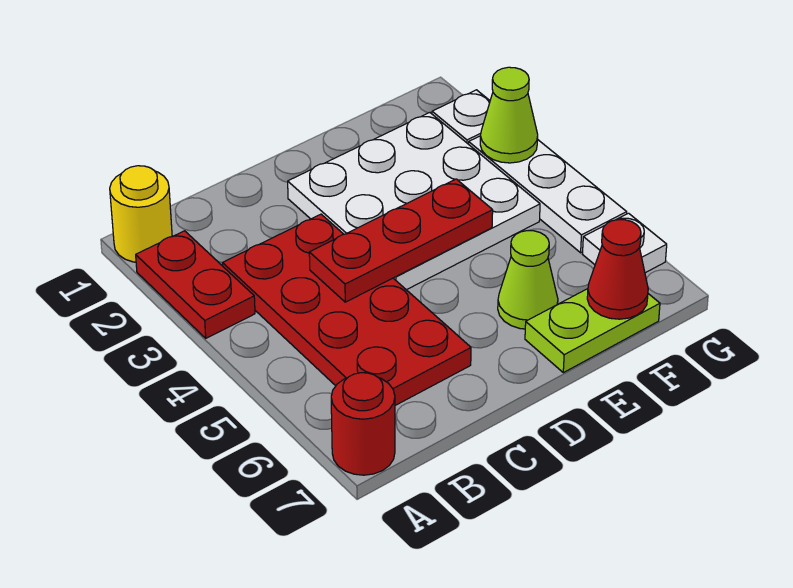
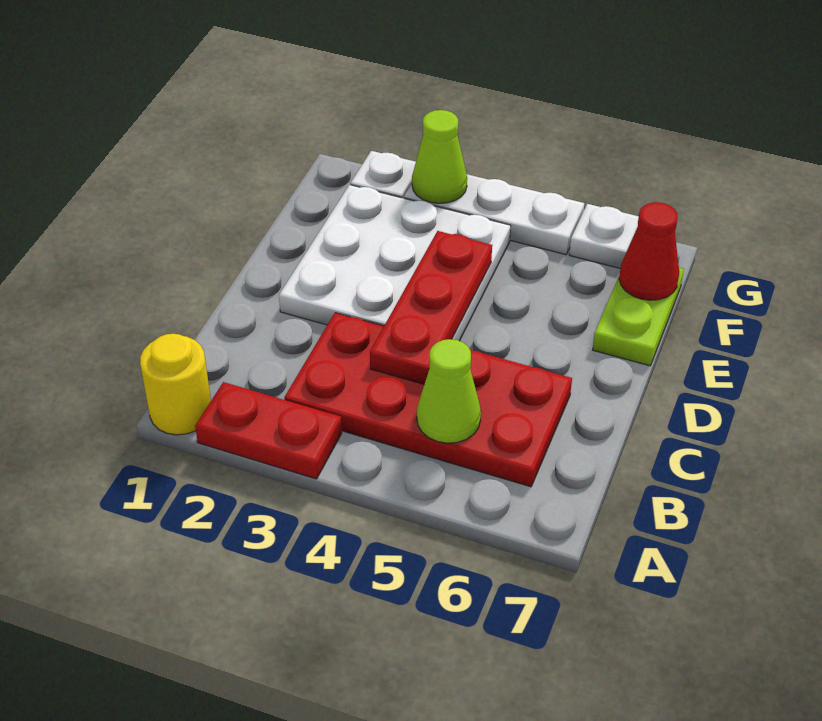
red 1x1 round brick [331,373,395,475] -> none
lime 1x1 cone [498,231,558,329] -> lime 1x1 cone moved to [417,339,481,443]

